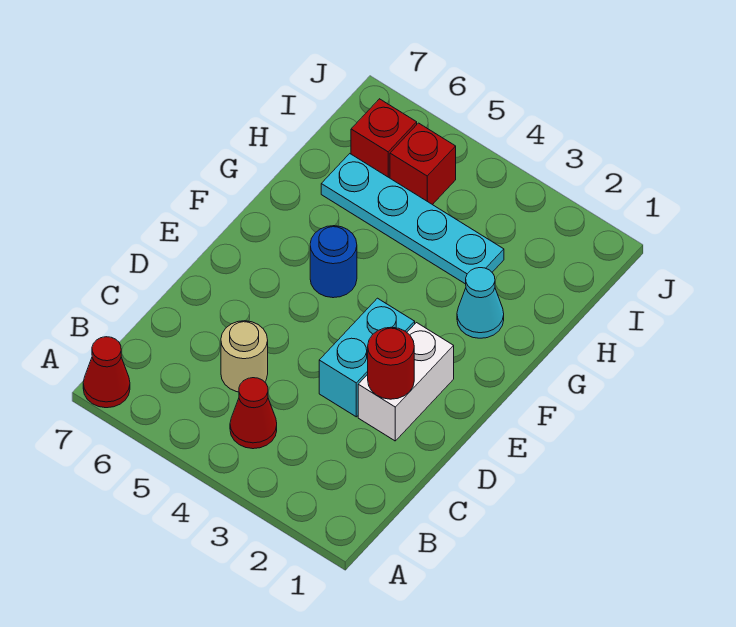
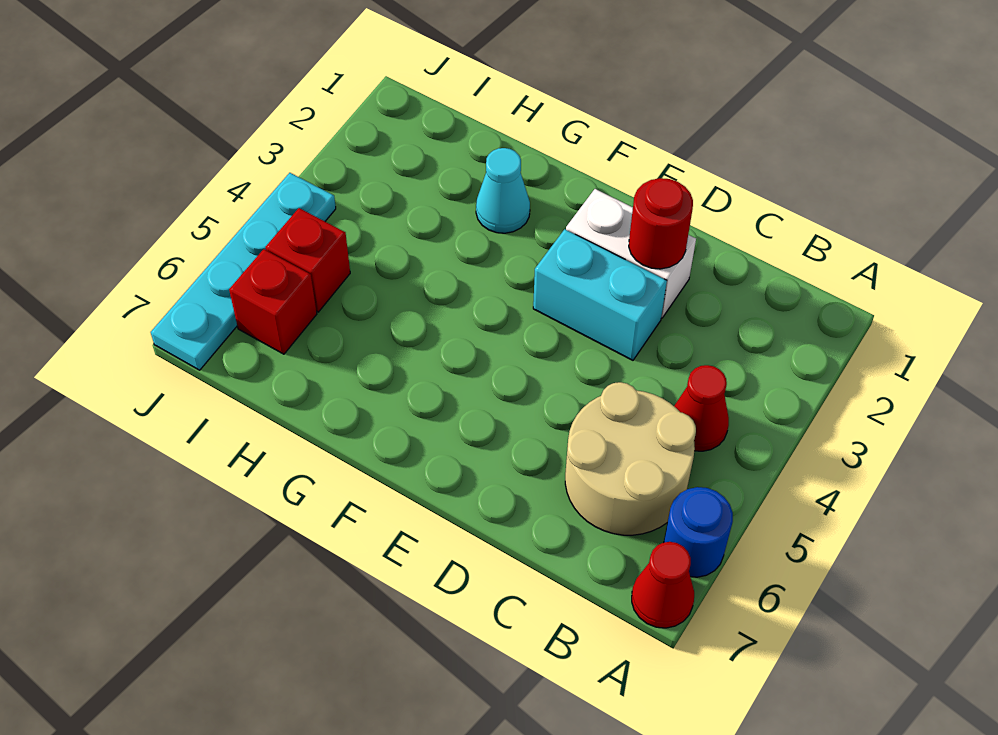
tan 1x1 round brick [221,321,268,392] -> tan 2x2 round brick [565,382,696,535]
blue 1x1 round brick [310,226,357,298] -> blue 1x1 round brick moved to [664,487,733,577]
cyan 1x4 plate [321,154,504,284] -> cyan 1x4 plate moved to [151,173,336,370]

